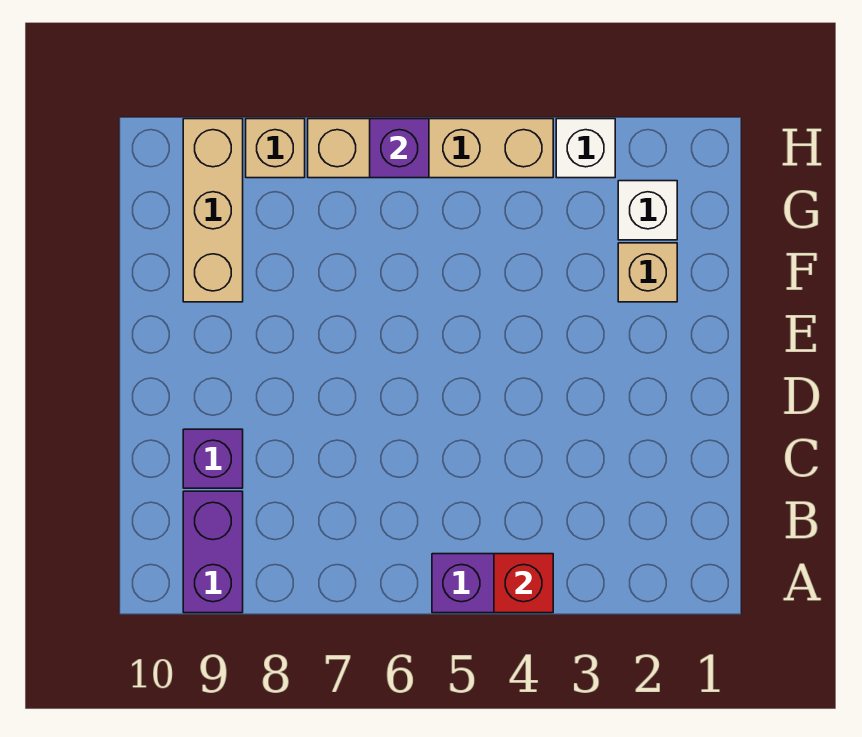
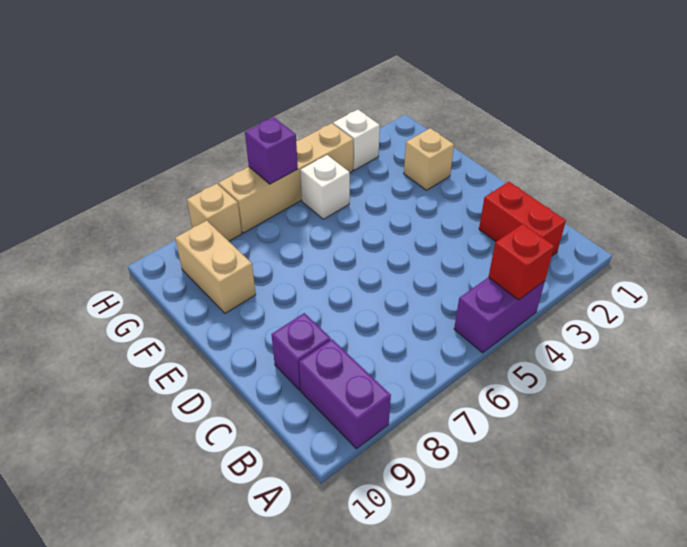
none -> red 1x2 brick [479,182,566,256]
tan 1x3 brick [183,119,243,302] -> tan 1x2 brick [175,221,256,313]
white 1x1 brick [618,181,677,240] -> white 1x1 brick moved to [300,155,350,219]

